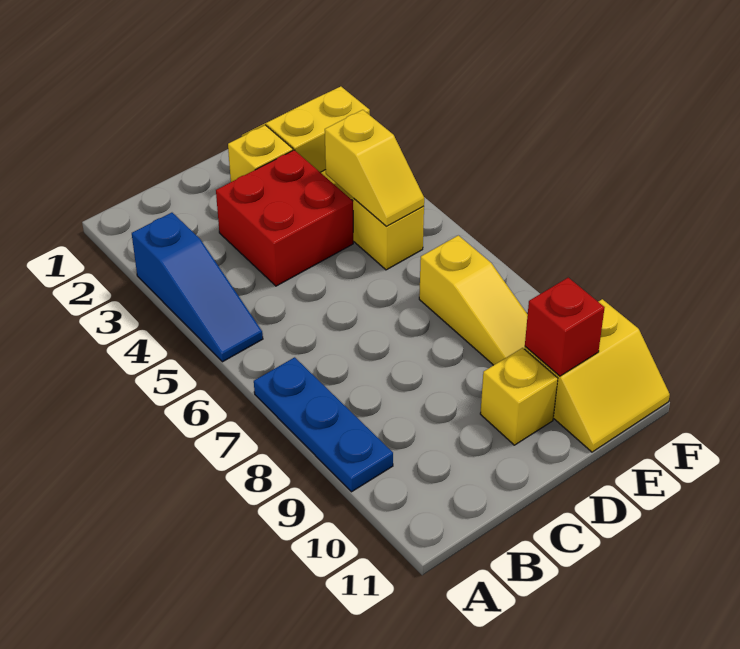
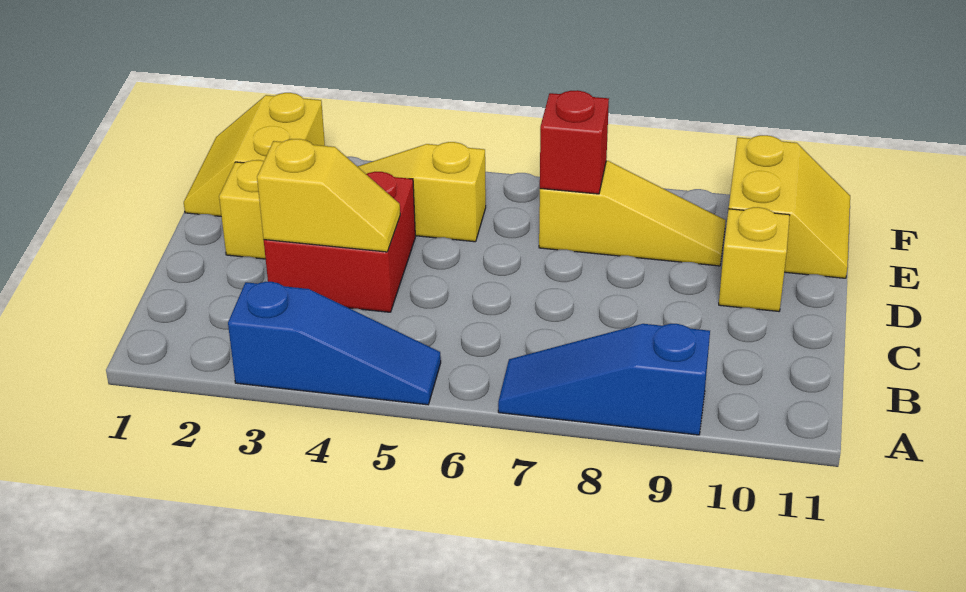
blue 1x3 plate [254,357,393,492] -> blue 1x3 slope [498,324,710,435]
yellow 1x2 slope [325,110,424,226] -> yellow 1x2 slope moved to [257,139,400,252]
red 1x1 brick [525,278,605,376] -> red 1x1 brick moved to [540,90,609,194]

